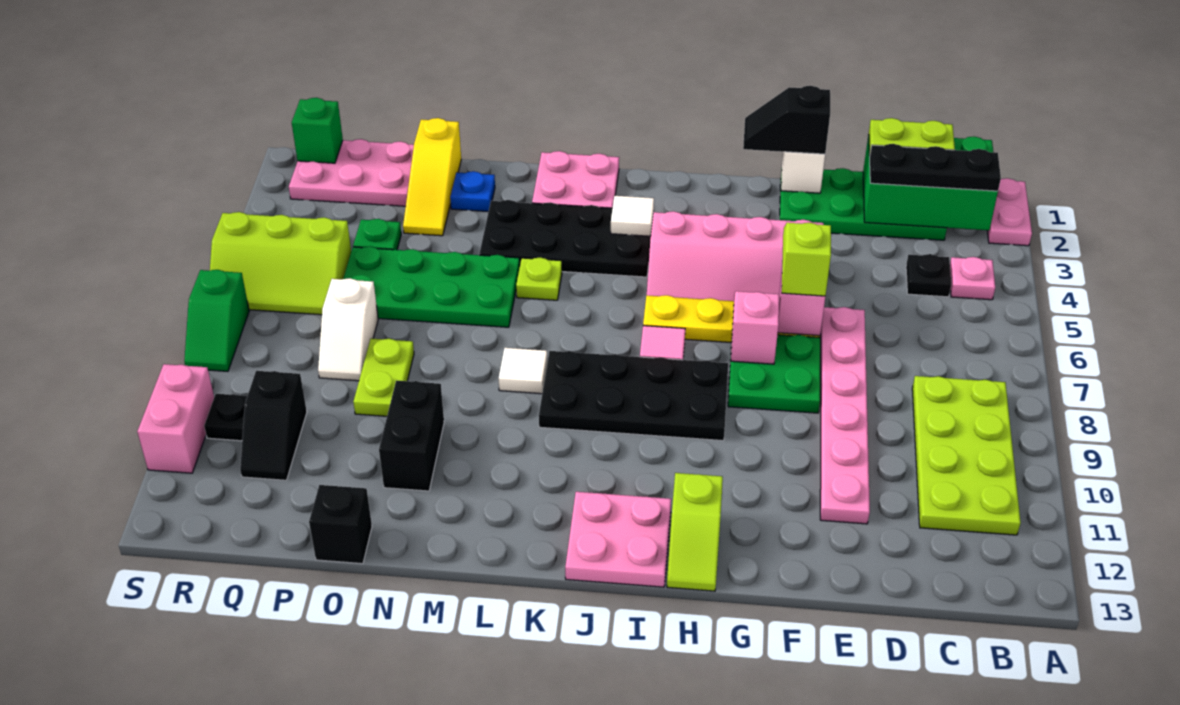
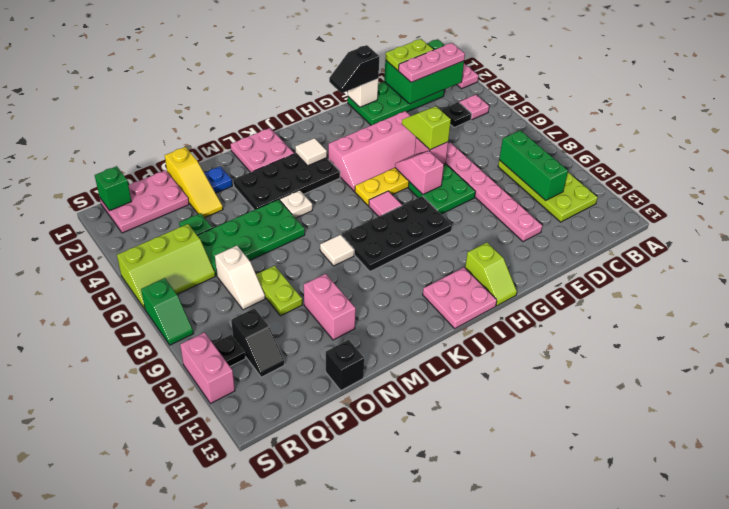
black 1x3 plate [870,144,1001,191] -> pink 1x3 plate [398,43,465,82]
none -> green 1x3 brick [499,130,568,201]
lime 1x1 plate [516,257,562,300] -> white 1x1 plate [280,190,312,218]
black 1x2 brick [379,381,444,491] -> pink 1x2 brick [304,274,356,340]

